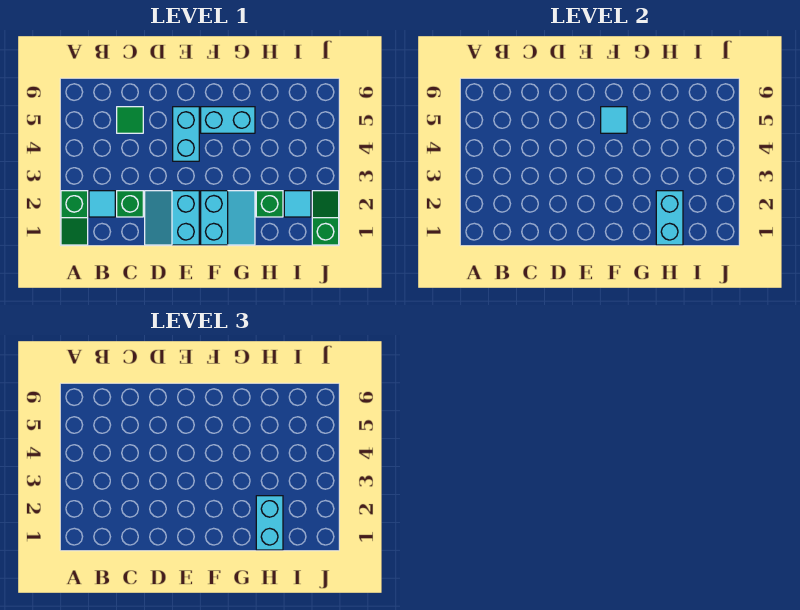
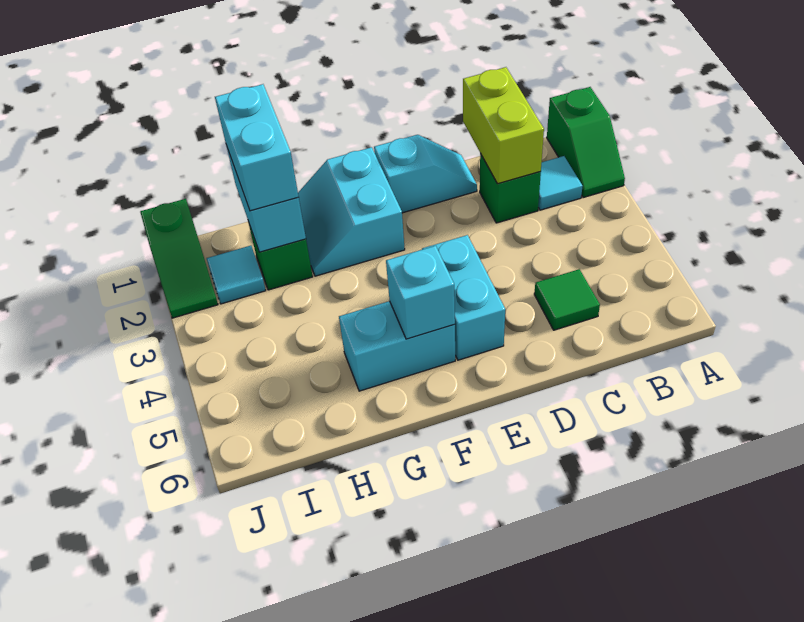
green 1x2 slope [61,191,88,245] -> green 1x2 slope turned to [547,87,625,197]
none -> lime 1x2 brick [463,67,544,184]
cyan 2x2 slope [145,191,199,245] -> cyan 1x2 slope [374,135,477,213]
cyan 1x1 tile [601,107,627,133] -> cyan 1x1 brick [386,246,455,339]

